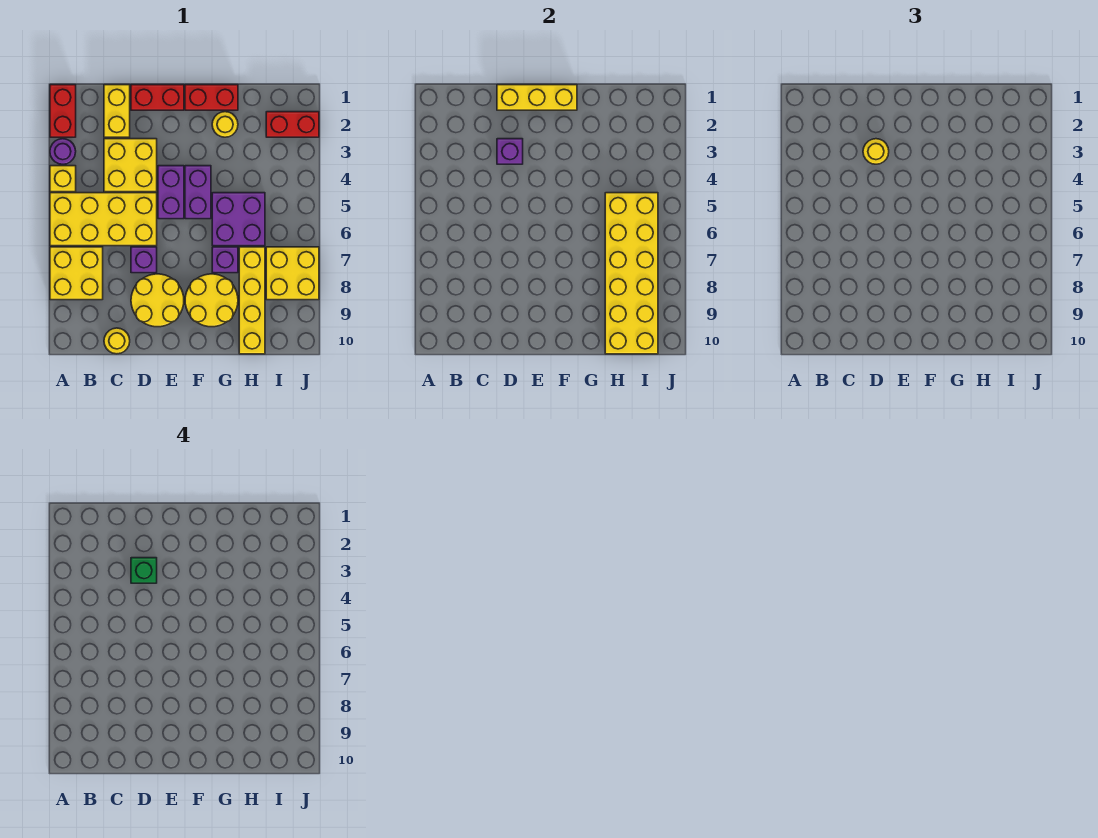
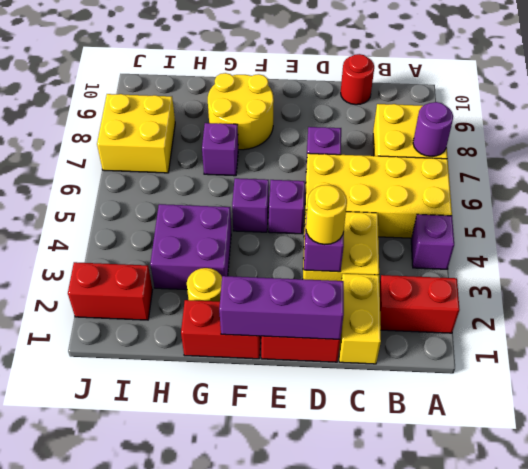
red 1x2 brick [50,85,76,137] -> red 1x2 brick turned to [380,275,460,333]
purple 1x1 round brick [50,139,76,164] -> purple 1x1 round brick moved to [413,102,453,156]
yellow 1x1 brick [50,166,76,192] -> purple 1x1 brick [411,214,454,269]
yellow 1x1 round brick [104,328,130,354] -> red 1x1 round brick [341,54,374,105]
yellow 1x3 brick [497,85,577,110] -> purple 1x3 brick [219,276,344,339]
green 1x1 brick [131,558,157,583] -> none
yellow 2x2 round brick [131,274,184,327] -> none
purple 1x2 brick [158,166,184,219] -> purple 1x1 brick [269,180,305,234]
purple 1x2 brick [185,166,211,219] -> purple 1x1 brick [232,178,269,232]
purple 2x2 brick [212,193,265,246] -> purple 2x2 brick moved to [150,204,231,290]
yellow 2x6 brick [605,193,658,354] -> none
yellow 1x4 brick [239,247,265,354] -> none

